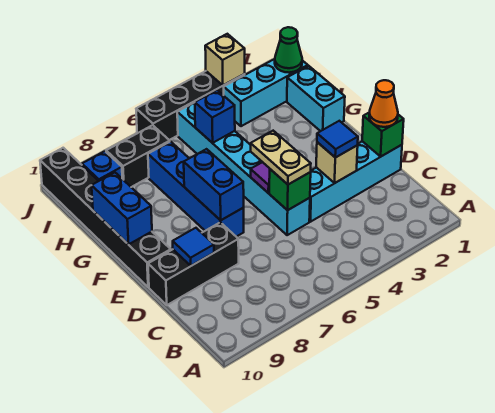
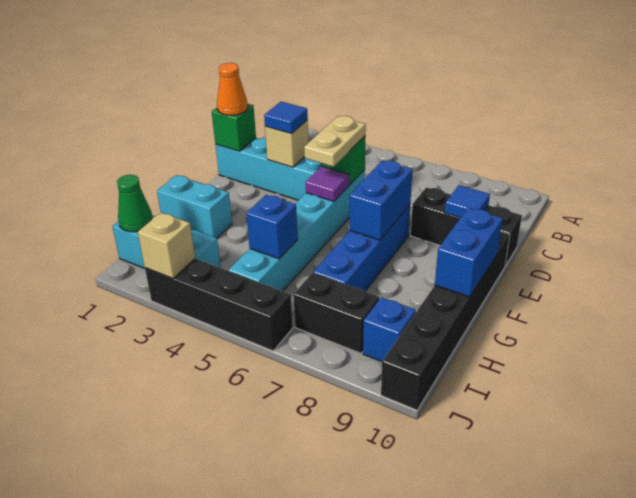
cyan 1x2 brick [287,66,345,131] -> cyan 1x2 brick turned to [157,175,232,238]

